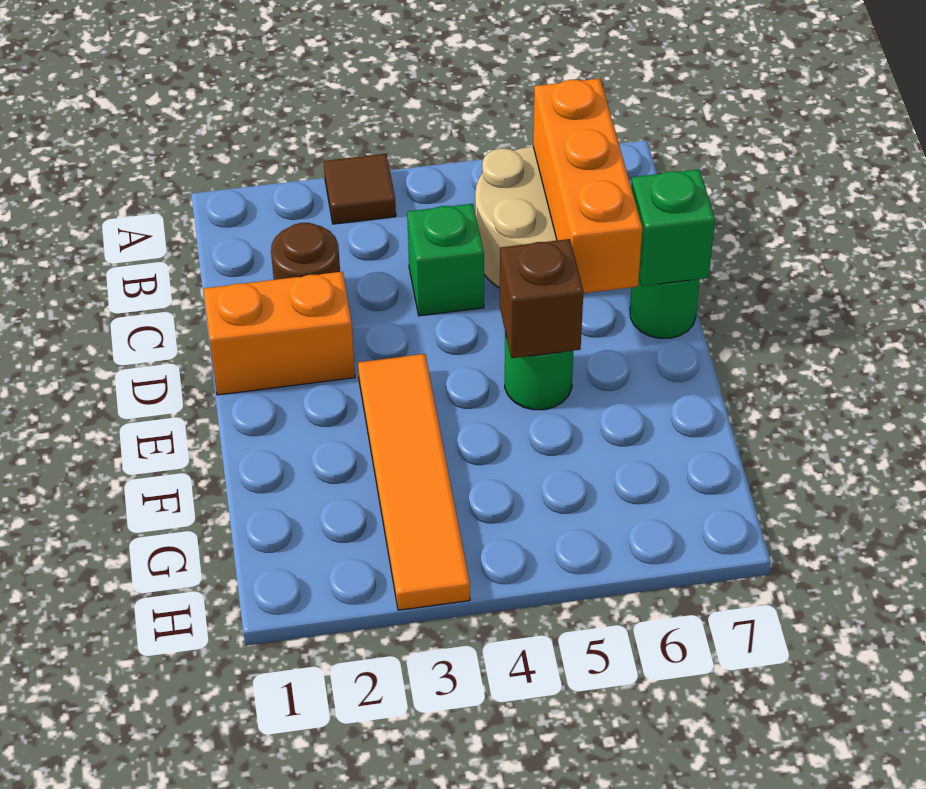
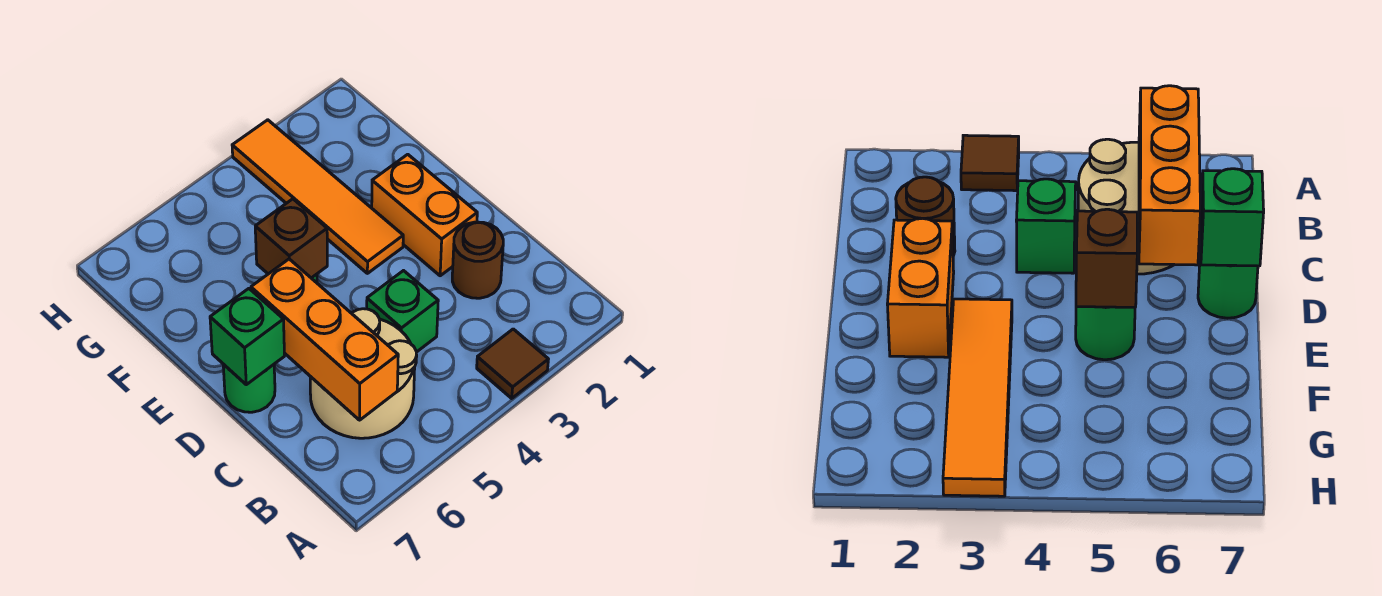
orange 1x2 brick [203,272,355,395] -> orange 1x2 brick turned to [372,154,477,276]

